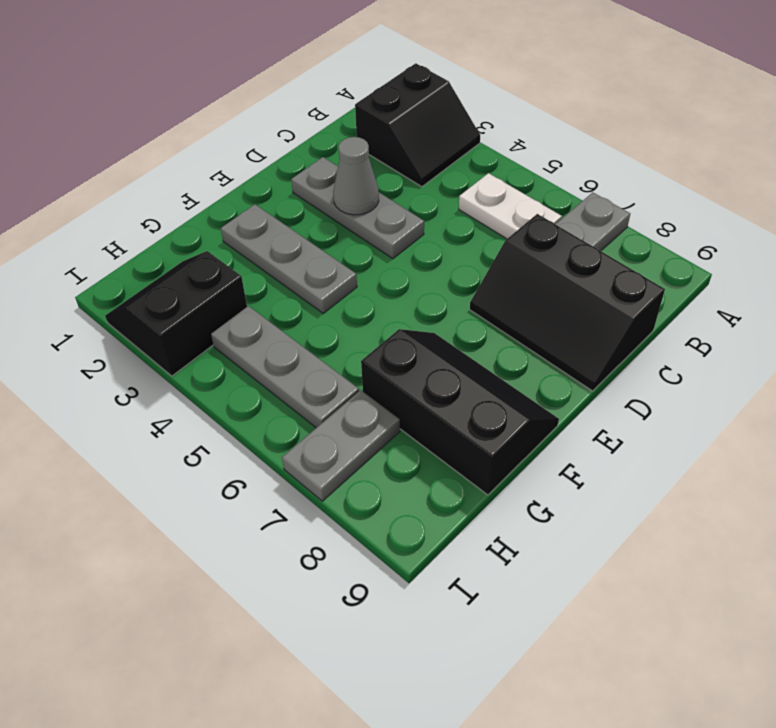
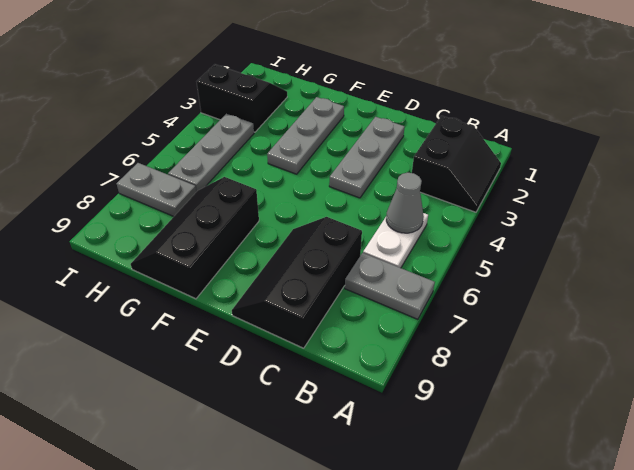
black 2x2 slope [355,63,480,187] -> black 2x2 slope turned to [412,116,501,212]
grey 1x1 cone [333,137,379,215] -> grey 1x1 cone moved to [386,173,424,233]
black 2x3 slope [361,329,559,495] -> black 2x3 slope turned to [131,177,259,299]

